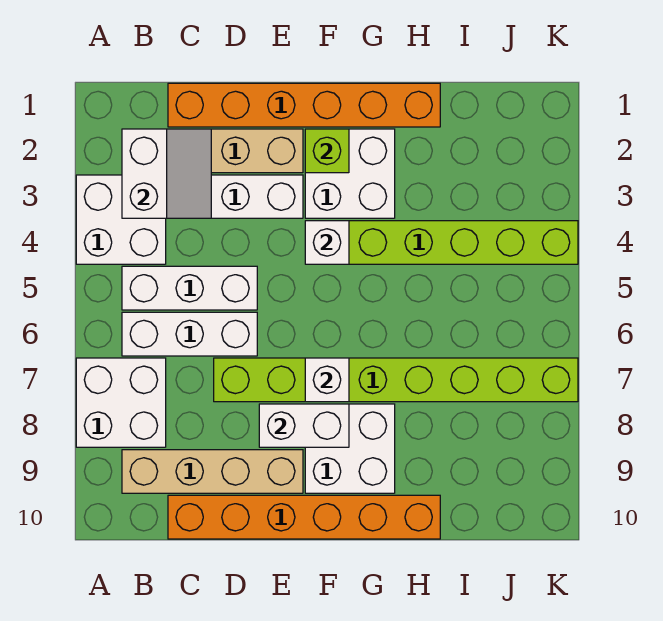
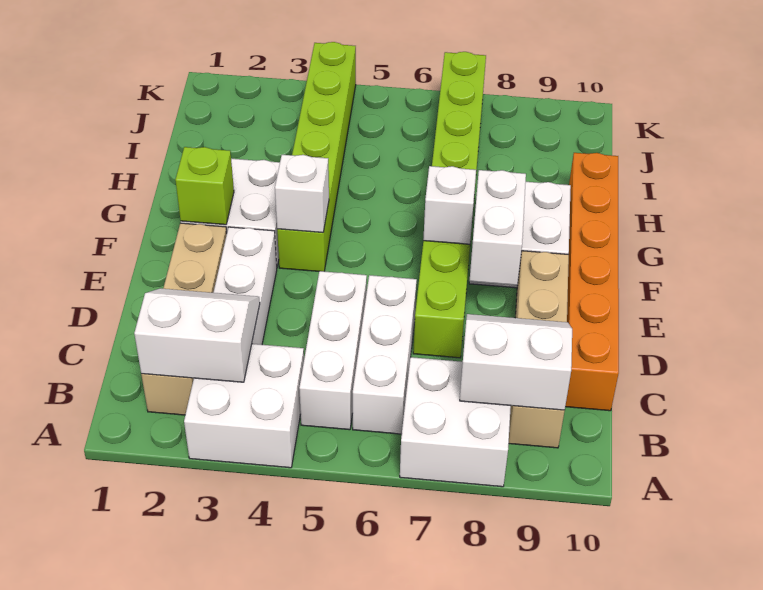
none -> white 2x2 slope [460,314,572,410]
orange 1x6 brick [168,83,440,127] -> none

